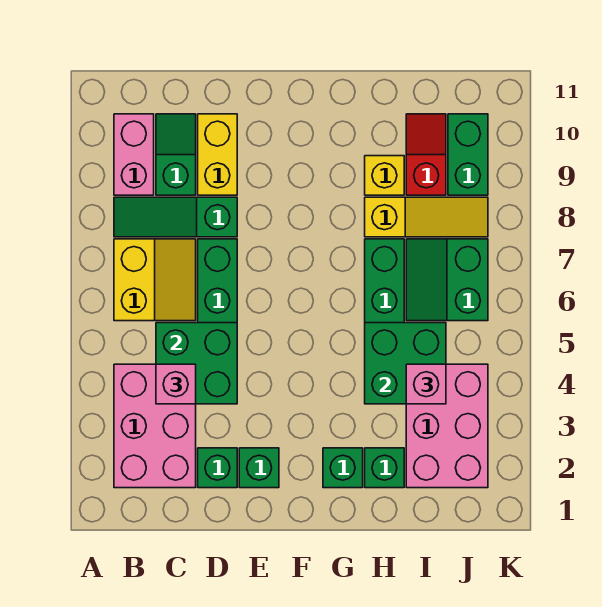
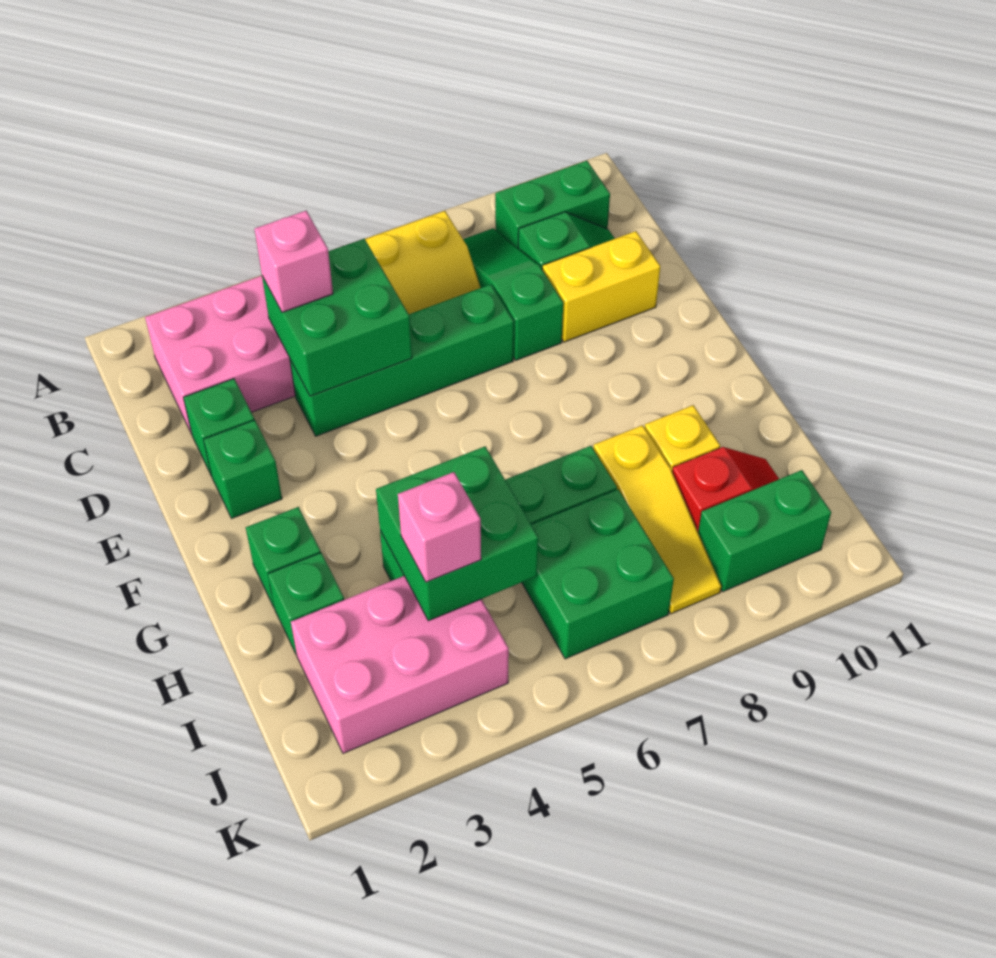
pink 1x2 brick [114,114,154,195] -> green 1x2 brick [495,161,610,248]
green 2x2 slope [406,239,488,321] -> green 2x2 brick [522,489,674,659]

